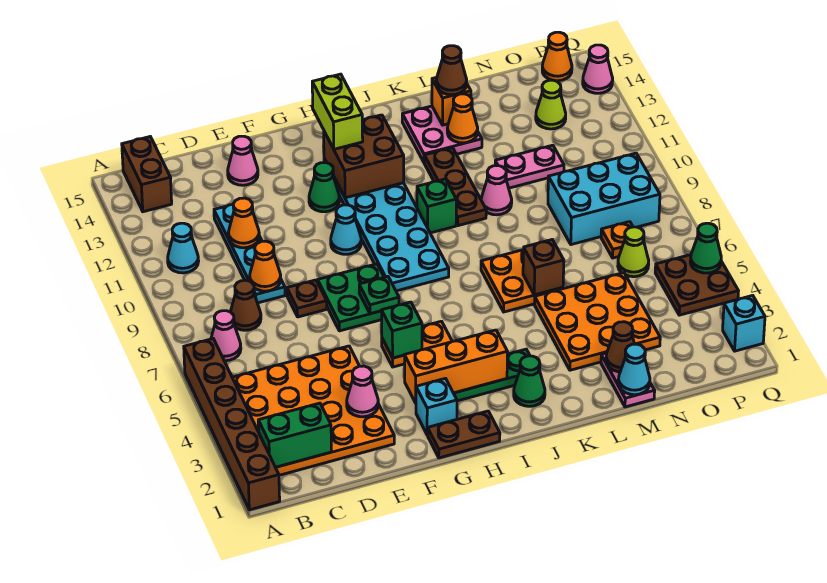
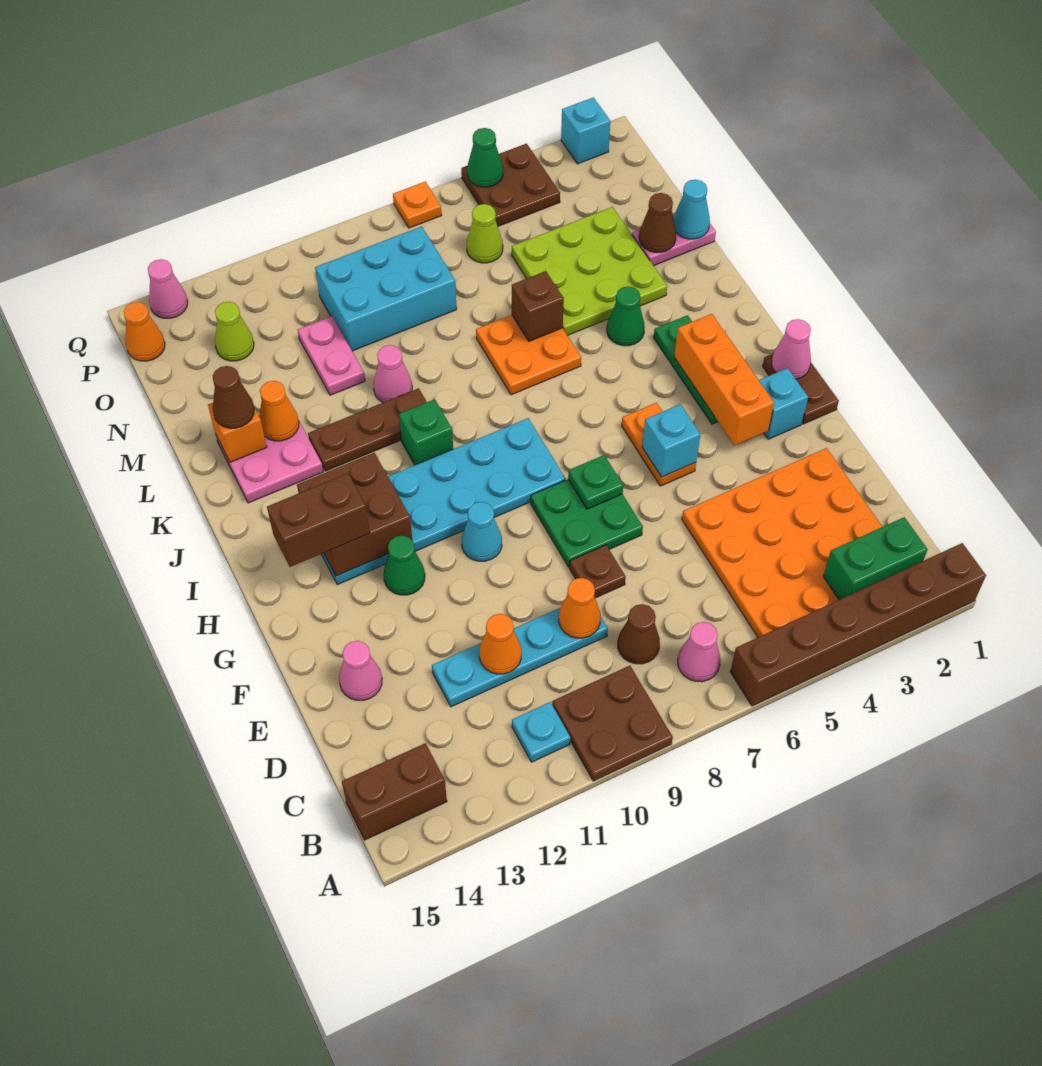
none -> brown 2x2 plate [552,666,673,781]
green 1x2 brick [258,403,331,467] -> green 1x2 brick turned to [823,517,928,600]
cyan 1x1 cone [168,223,199,273] -> cyan 1x1 plate [512,702,570,762]
pink 1x1 cone [347,366,378,417] -> pink 1x1 cone moved to [772,319,811,379]
green 1x1 brick [382,302,422,358] -> cyan 1x1 brick [642,404,701,477]
lime 1x2 brick [312,74,363,149] -> brown 1x2 brick [267,473,370,567]
green 1x1 cone [514,356,545,406] -> green 1x1 cone moved to [607,286,645,346]
orange 3x3 plate [535,273,660,370] -> lime 3x3 plate [512,207,667,335]
cyan 2x3 brick [548,153,660,245] -> cyan 2x3 brick turned to [315,226,457,351]
orange 1x1 plate [601,222,633,258] -> orange 1x1 plate moved to [393,182,442,228]

